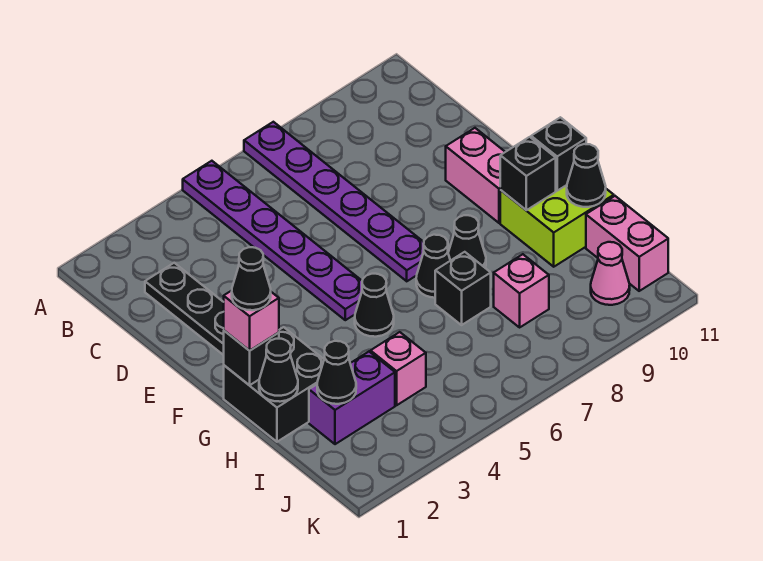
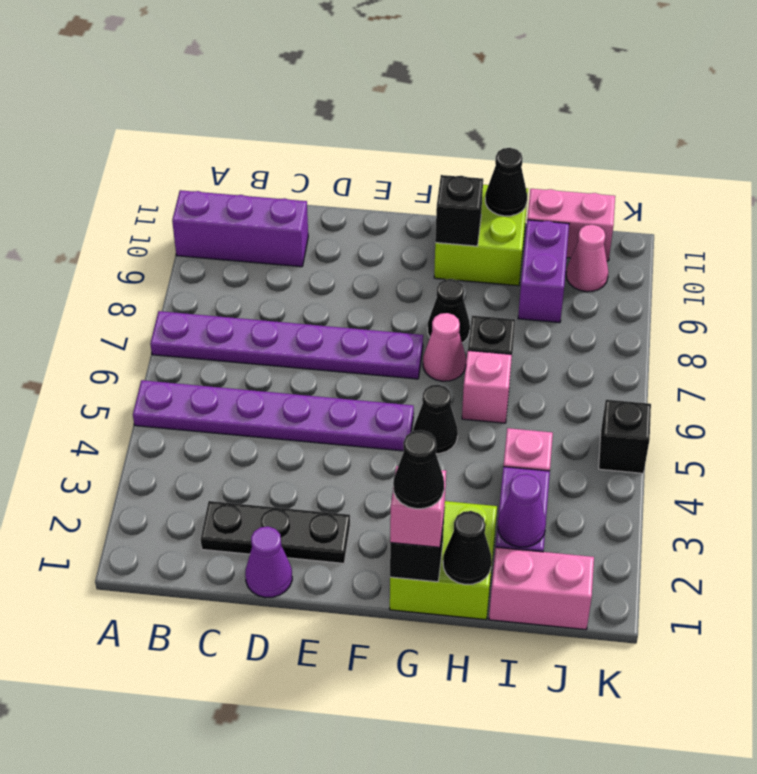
none -> purple 1x3 brick [172,190,308,267]
none -> purple 1x1 cone [245,527,292,598]
pink 1x2 brick [446,128,505,223] -> pink 1x2 brick moved to [489,547,594,630]
black 2x2 brick [224,327,324,442] -> lime 2x2 brick [390,501,497,620]
black 1x1 cone [416,235,450,298] -> pink 1x1 cone [423,313,466,381]
black 1x1 brick [531,117,586,191] -> black 1x1 brick moved to [599,400,651,473]
black 1x1 cone [317,341,356,404] -> purple 1x1 cone [498,474,546,547]
pink 1x1 brick [494,254,549,327] -> pink 1x1 brick moved to [462,351,512,423]
none -> purple 1x2 brick [518,220,569,323]

